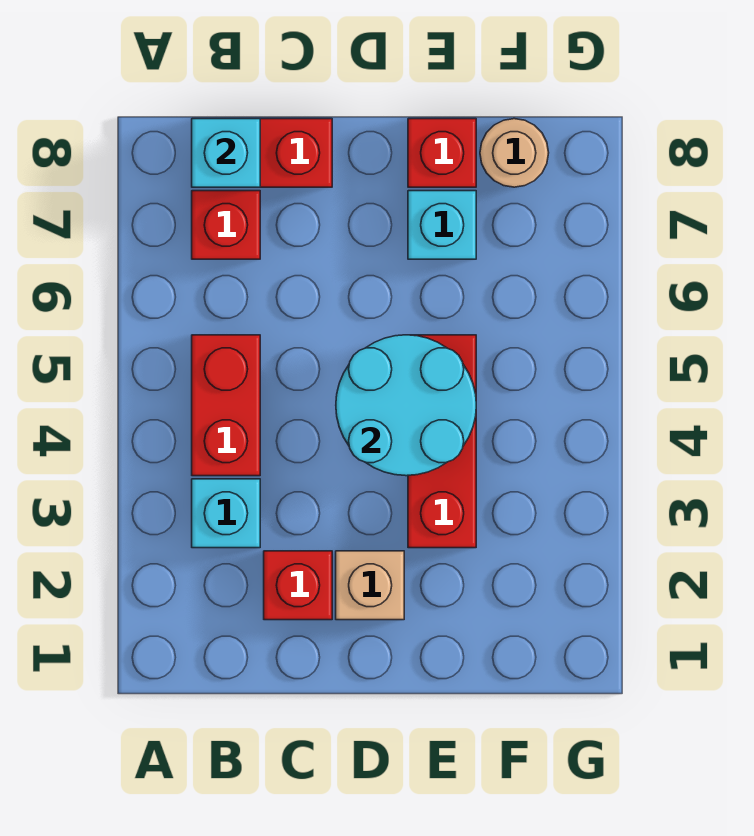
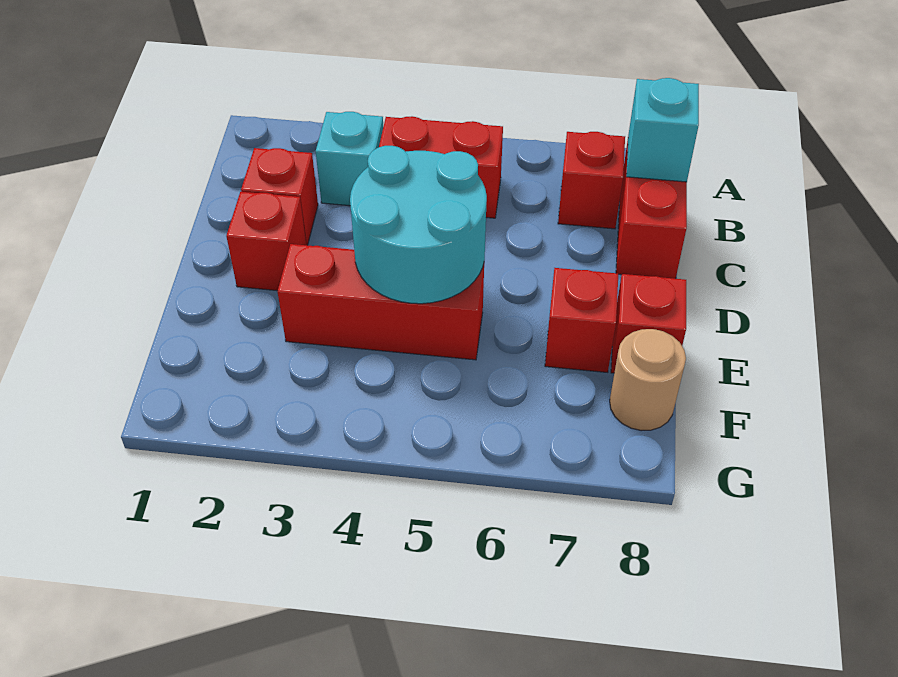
tan 1x1 brick [336,551,404,620] -> red 1x1 brick [226,192,306,291]
cyan 1x1 brick [408,191,476,259] -> red 1x1 brick [545,268,618,372]

